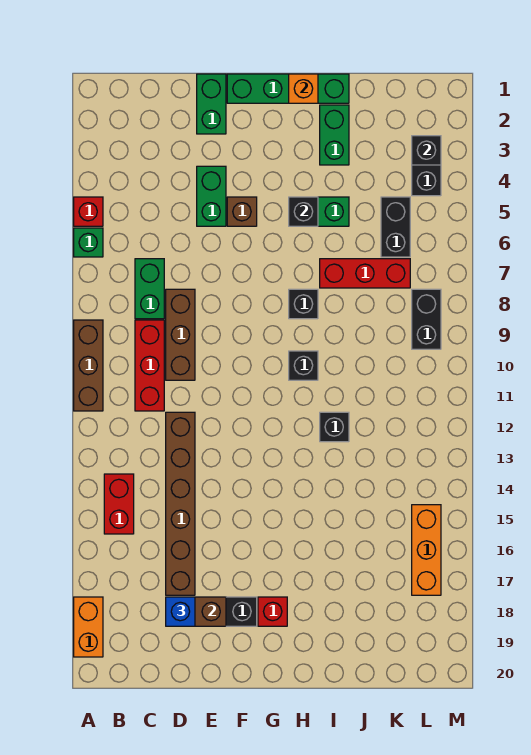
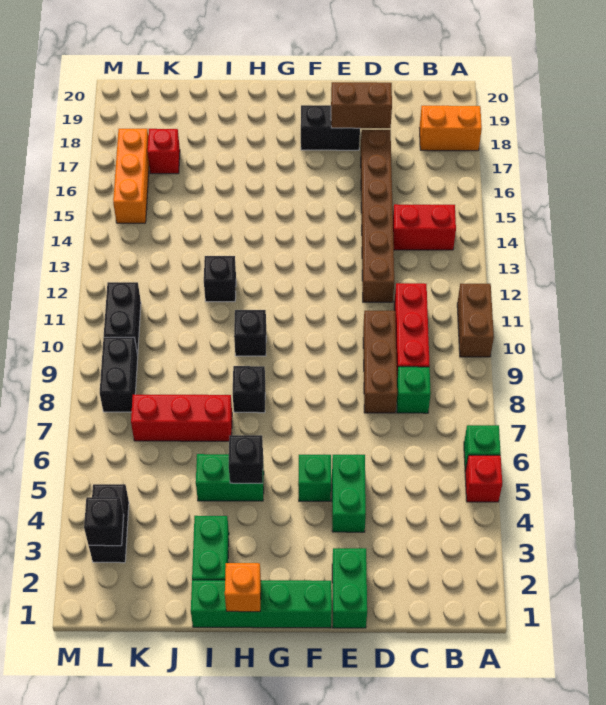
brown 1x3 brick [74,320,103,411] -> brown 1x2 brick [457,284,494,357]
orange 1x2 brick [74,597,103,657] -> orange 1x2 brick turned to [420,106,482,151]
red 1x2 brick [104,474,134,534] -> red 1x2 brick turned to [393,204,456,250]
green 1x2 brick [135,259,164,319] -> green 1x1 brick [397,367,431,413]
blue 1x1 brick [166,597,195,626] -> none
brown 1x1 brick [227,197,257,226] -> green 1x1 brick [298,455,331,501]
red 1x1 brick [258,597,287,626] -> red 1x1 brick moved to [147,129,180,174]
black 1x2 brick [381,197,410,257] -> black 1x2 brick moved to [104,282,141,355]

